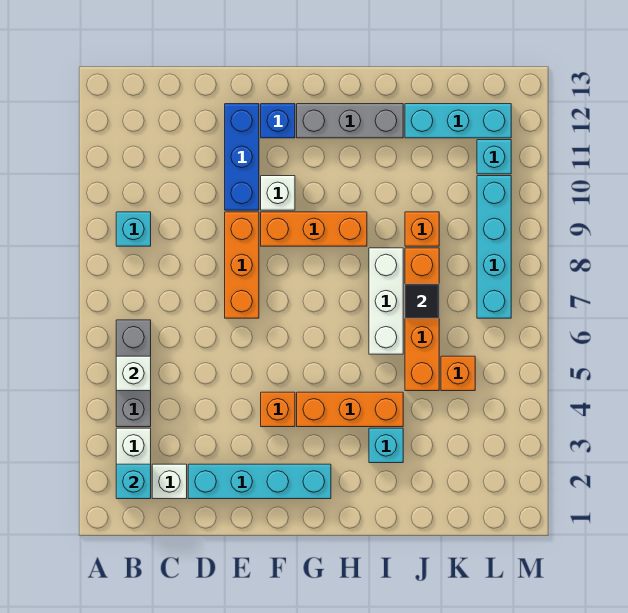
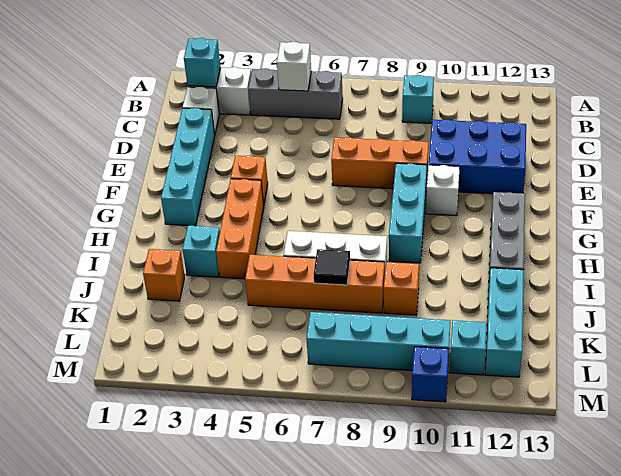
blue 1x3 brick [225,104,259,210] -> blue 2x3 brick [429,119,526,194]
orange 1x3 brick [261,212,367,246] -> cyan 1x3 brick [389,163,427,263]
blue 1x1 brick [261,104,295,138] -> blue 1x1 brick moved to [412,347,449,402]
orange 1x1 brick [441,356,475,391] -> orange 1x1 brick moved to [143,249,185,301]

